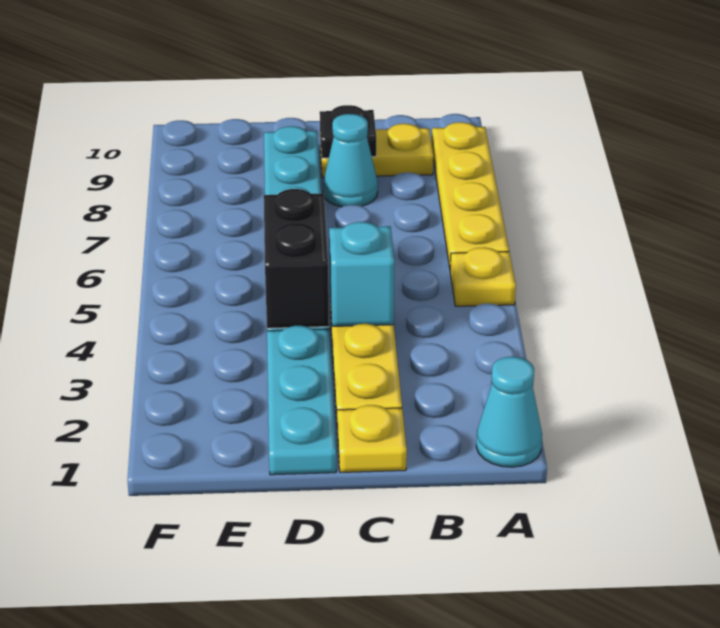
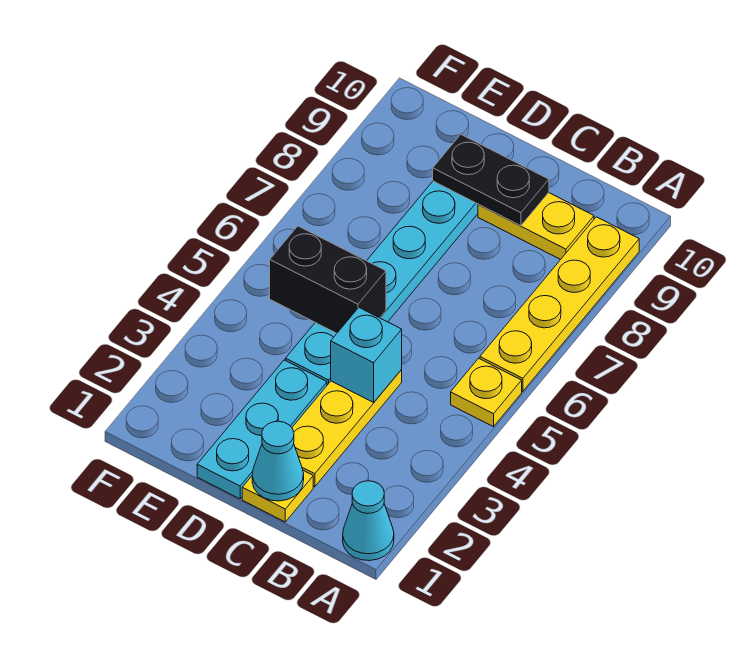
cyan 1x1 cone [323,114,378,207] -> cyan 1x1 cone moved to [252,421,304,501]
black 1x1 plate [320,105,376,158] -> black 1x2 plate [433,134,549,226]
black 1x2 brick [264,189,329,328] -> black 1x2 brick turned to [270,226,386,333]

